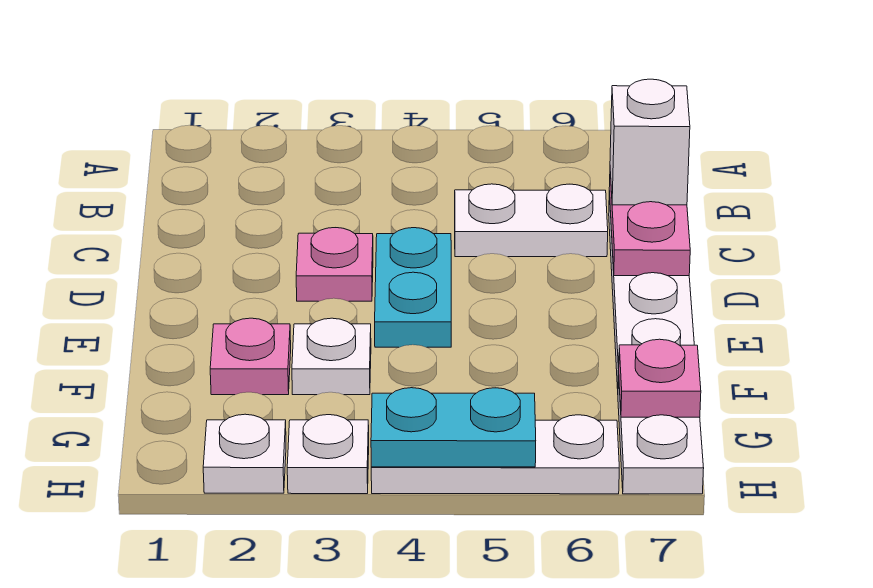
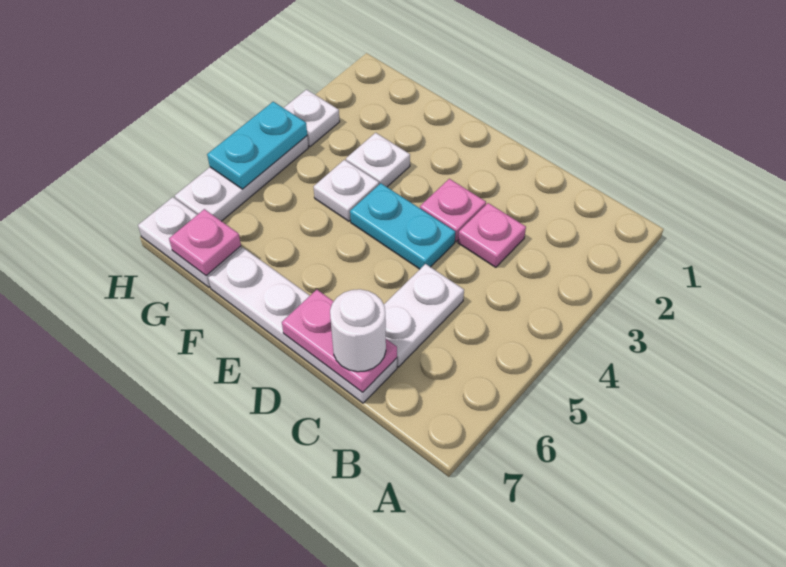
white 1x1 brick [610,79,690,205] -> white 1x1 round brick [330,289,386,372]
pink 1x1 plate [210,318,291,395] -> pink 1x1 plate moved to [458,203,526,267]
white 1x1 plate [203,414,286,493] -> white 1x1 plate moved to [314,160,379,221]

